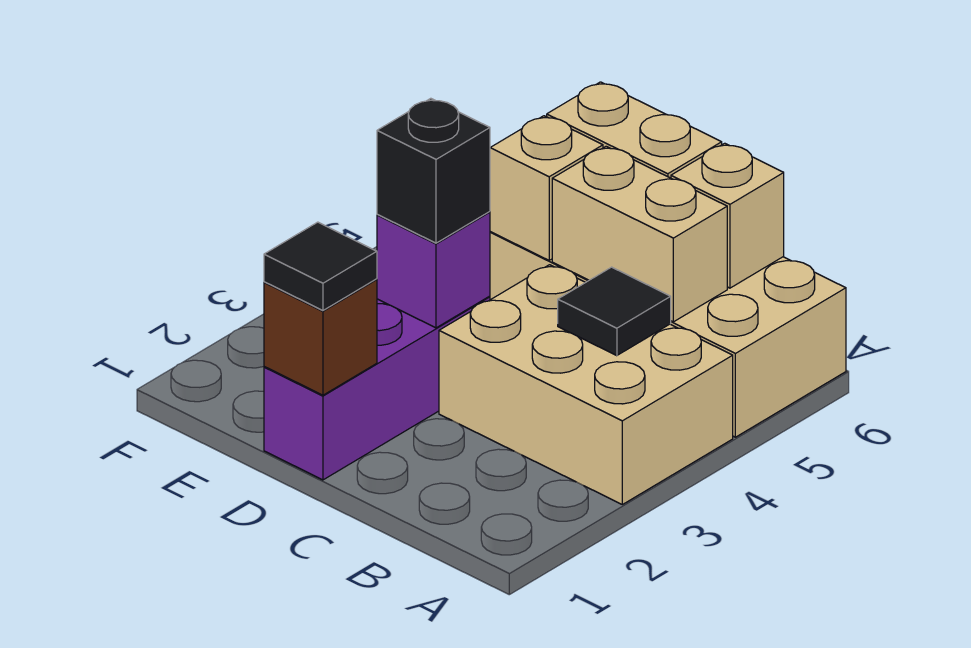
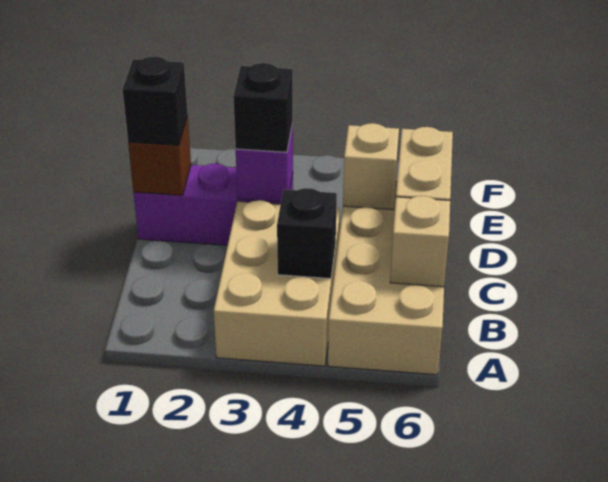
black 1x1 tile [558,267,671,356] -> black 1x1 brick [277,188,337,279]
tan 1x2 brick [552,146,727,322] -> none
black 1x1 tile [264,222,377,311] -> black 1x1 brick [123,56,188,145]

